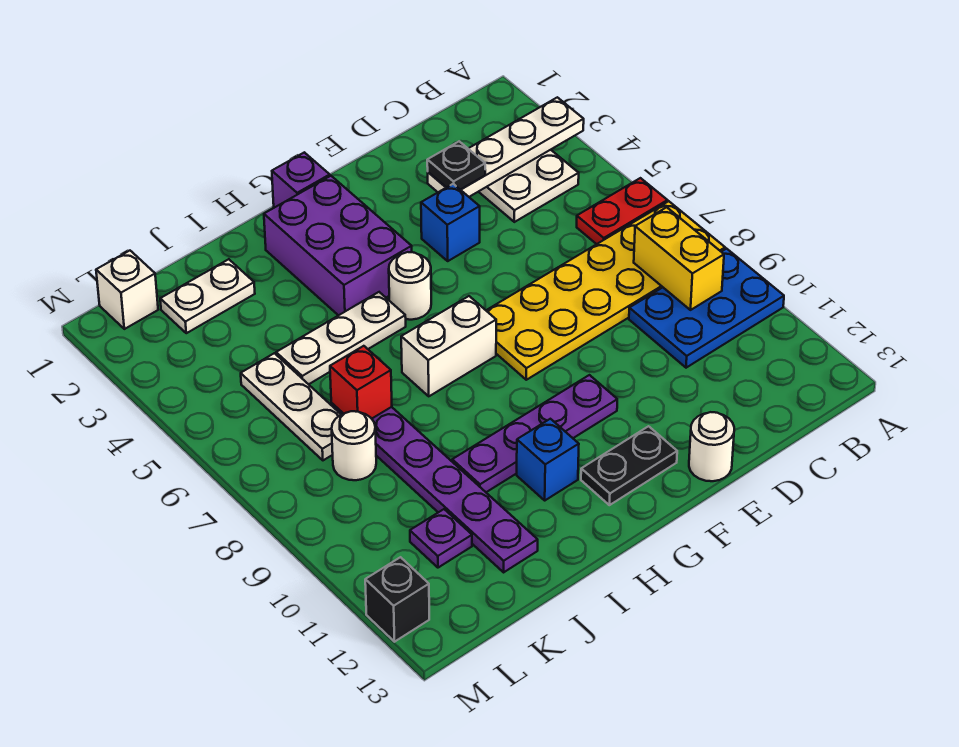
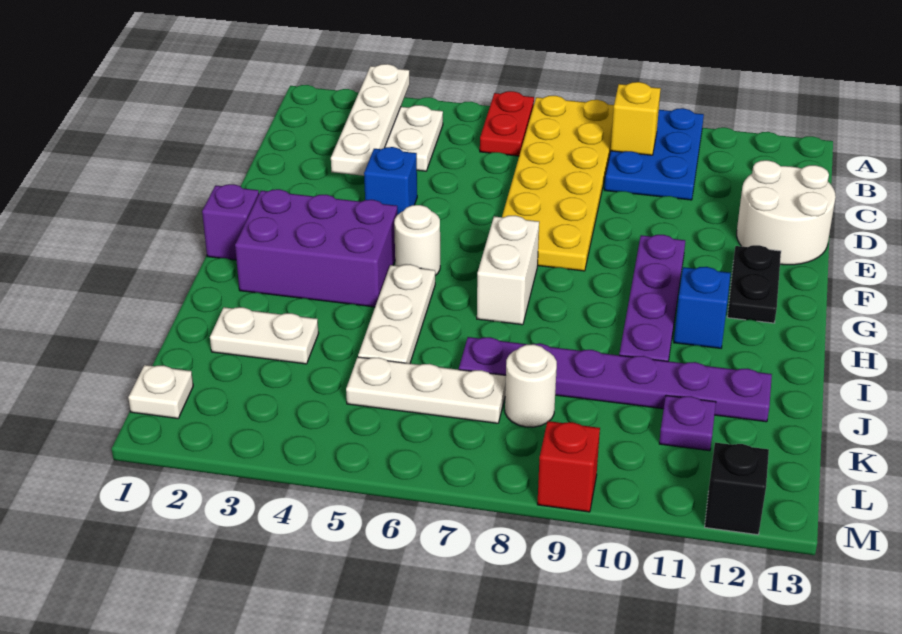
yellow 1x2 brick [634,207,724,310] -> yellow 1x1 brick [611,82,661,155]
black 1x1 plate [427,141,485,190] -> none
white 1x1 round brick [689,412,734,481] -> white 2x2 round brick [737,160,836,265]
white 1x2 plate [160,259,255,333] -> white 1x2 plate turned to [210,307,319,364]
red 1x1 brick [330,346,392,419] -> red 1x1 brick moved to [537,421,600,512]
white 1x1 brick [96,251,158,329] -> white 1x1 plate [128,365,193,418]

